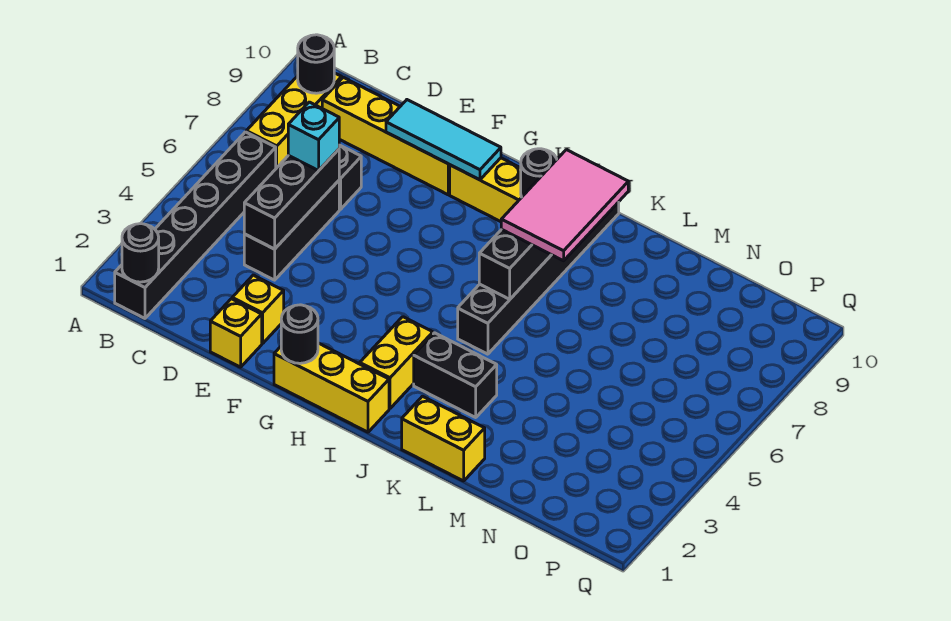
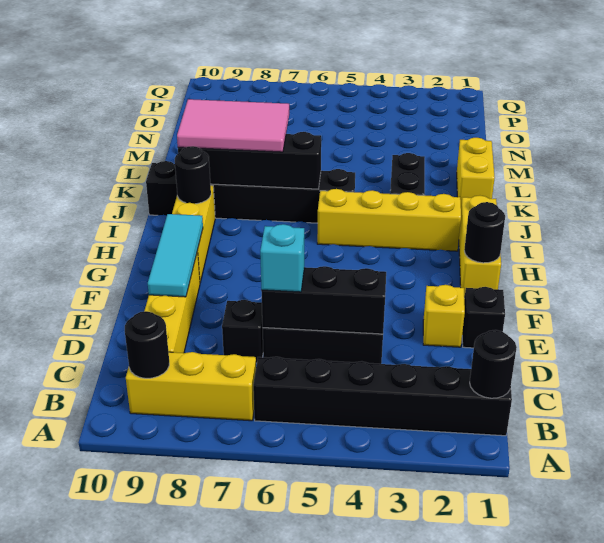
yellow 1x1 brick [210,299,262,367] -> black 1x1 brick [462,287,505,348]
yellow 1x2 brick [360,317,433,409] -> yellow 1x4 brick [317,189,461,251]

